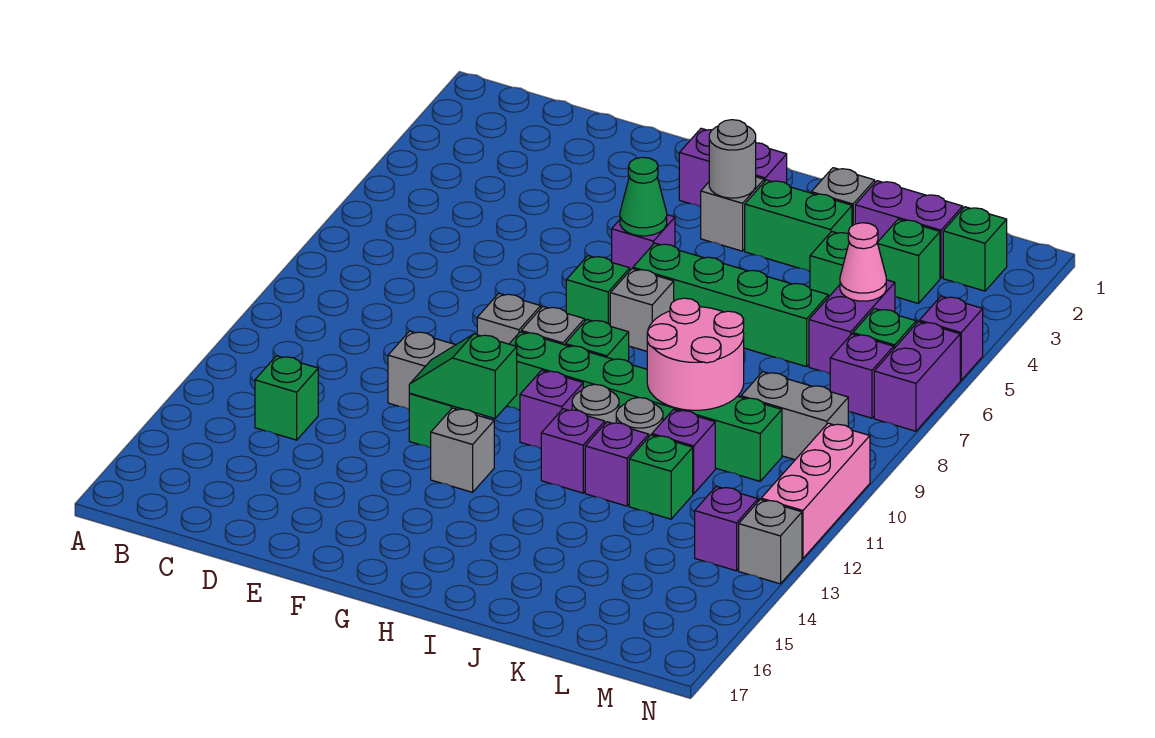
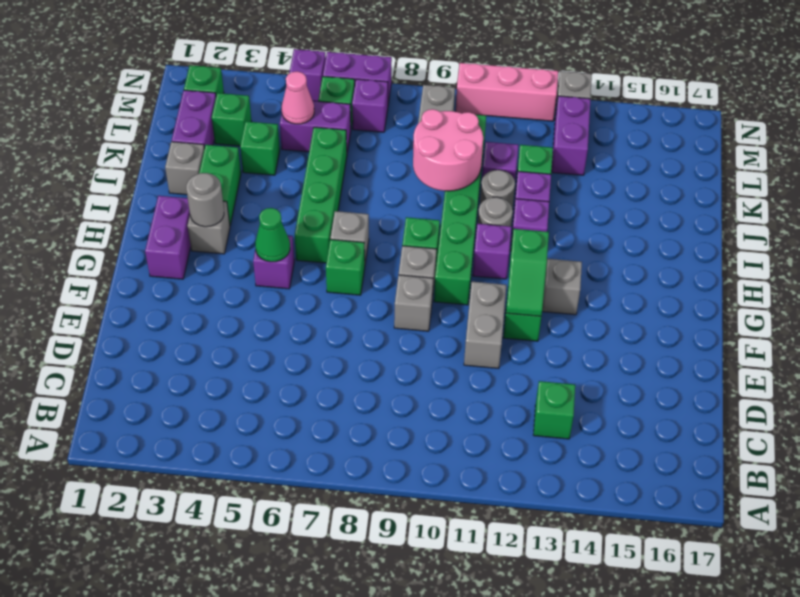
purple 1x1 brick [695,486,758,571] -> purple 1x2 brick [551,96,590,175]

